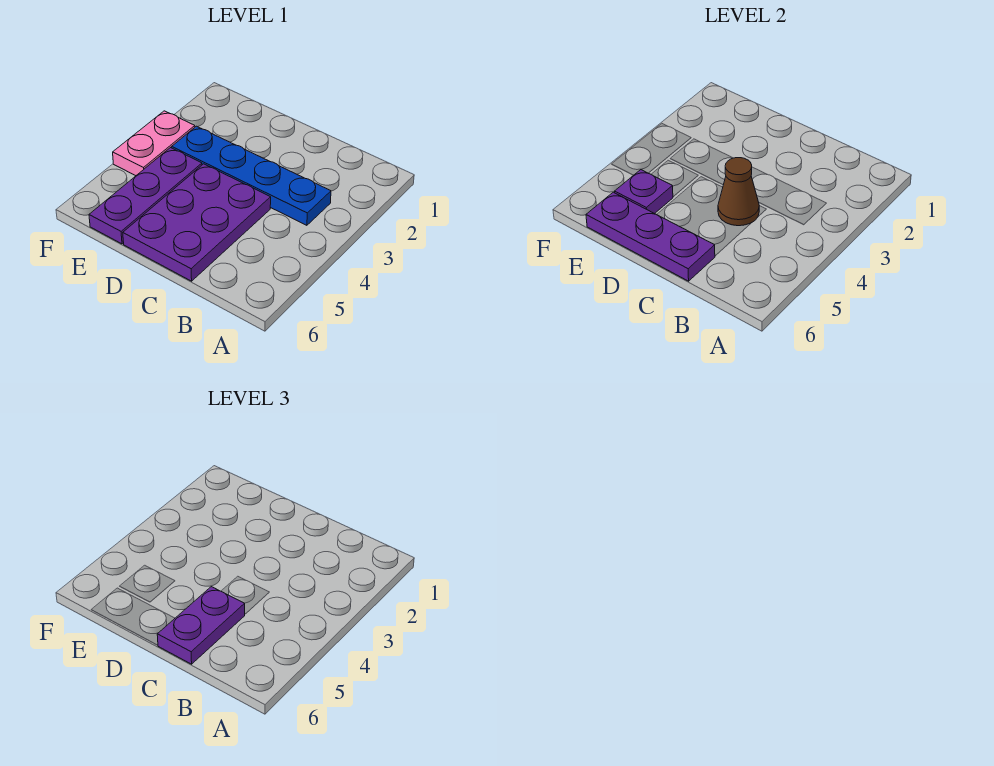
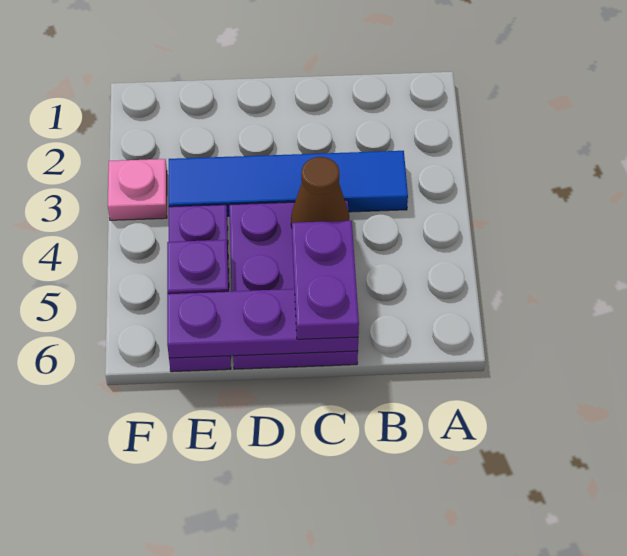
blue 1x4 plate [172,126,331,225] -> blue 1x4 tile [169,151,408,216]
pink 1x2 plate [113,111,195,176] -> pink 1x1 plate [108,159,167,220]

